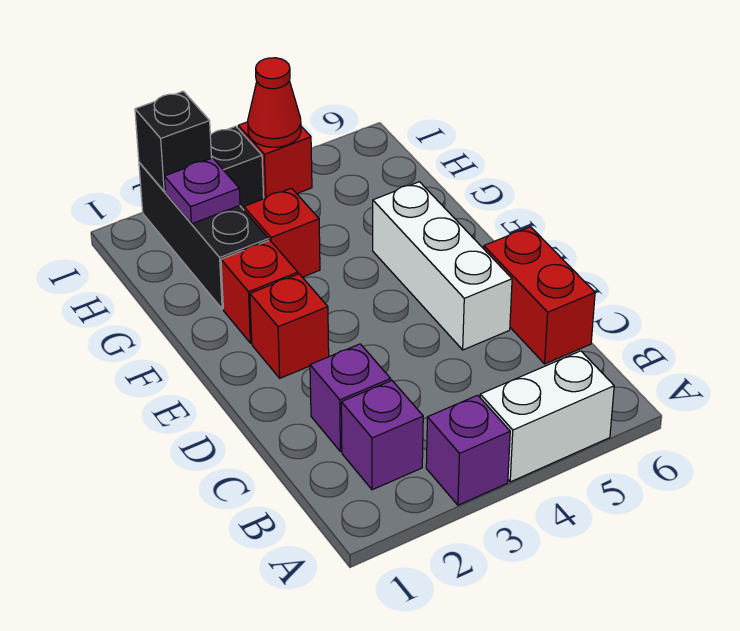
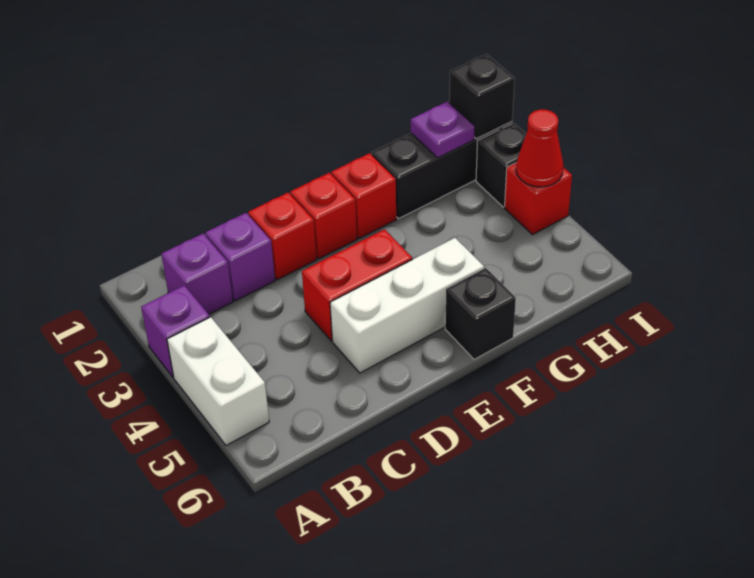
red 1x2 brick [484,227,595,364] -> red 1x2 brick moved to [302,229,412,341]
none -> black 1x1 brick [445,268,516,359]
red 1x1 brick [244,188,320,277] -> red 1x1 brick moved to [248,193,316,280]

